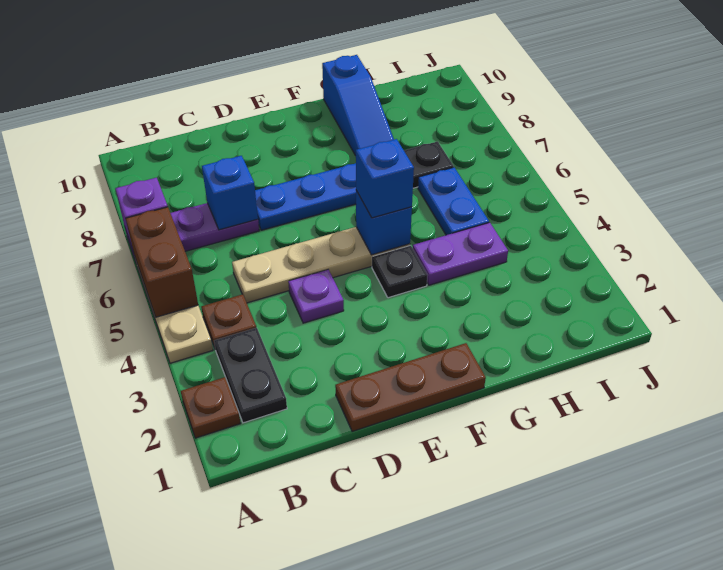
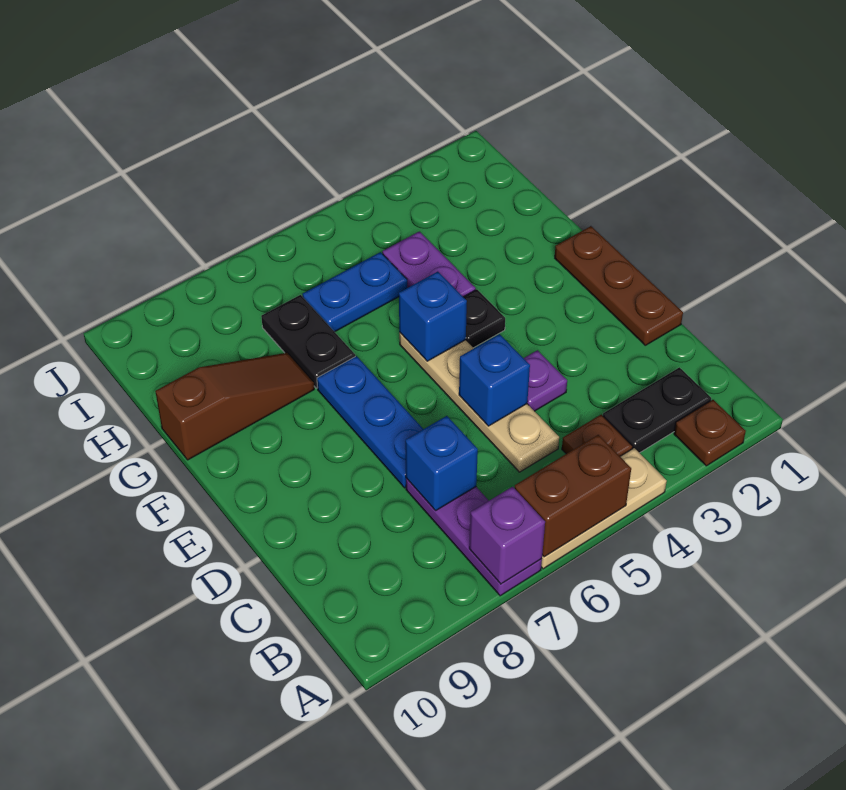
blue 1x1 brick [356,139,414,218] -> blue 1x1 brick moved to [459,334,530,426]
blue 1x3 slope [322,55,394,156] -> brown 1x3 slope [155,353,314,460]

